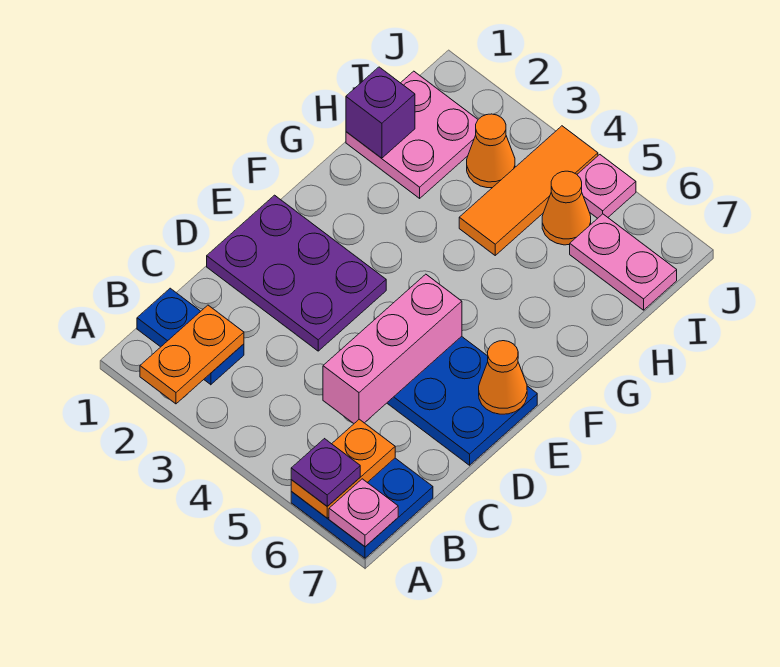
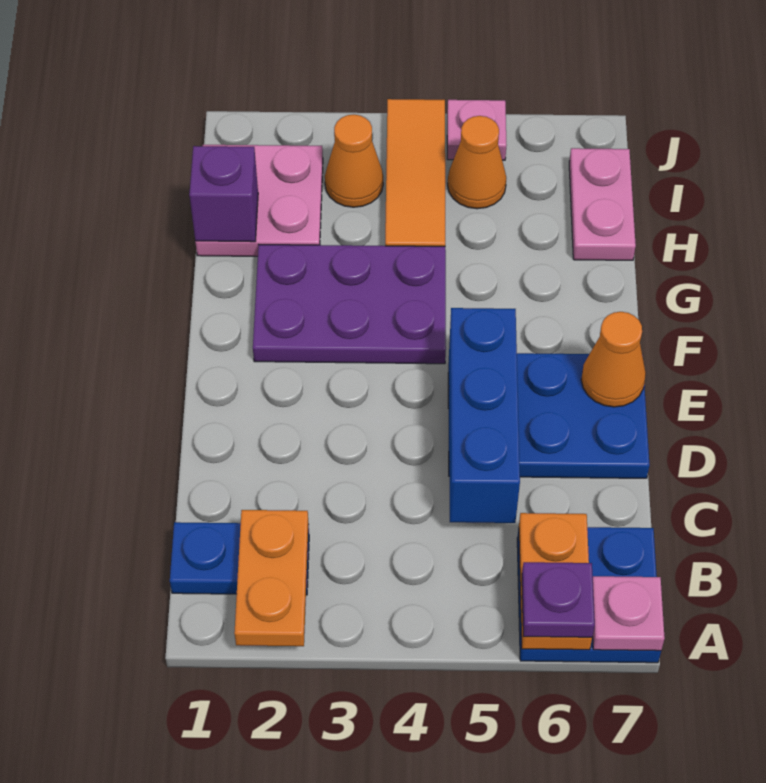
pink 1x3 brick [323,274,462,423] -> blue 1x3 brick [449,308,520,523]
purple 2x3 plate [207,195,386,351] -> purple 2x3 plate moved to [253,245,446,364]
pink 1x2 plate [570,214,677,310] -> pink 1x2 plate turned to [569,148,636,260]

